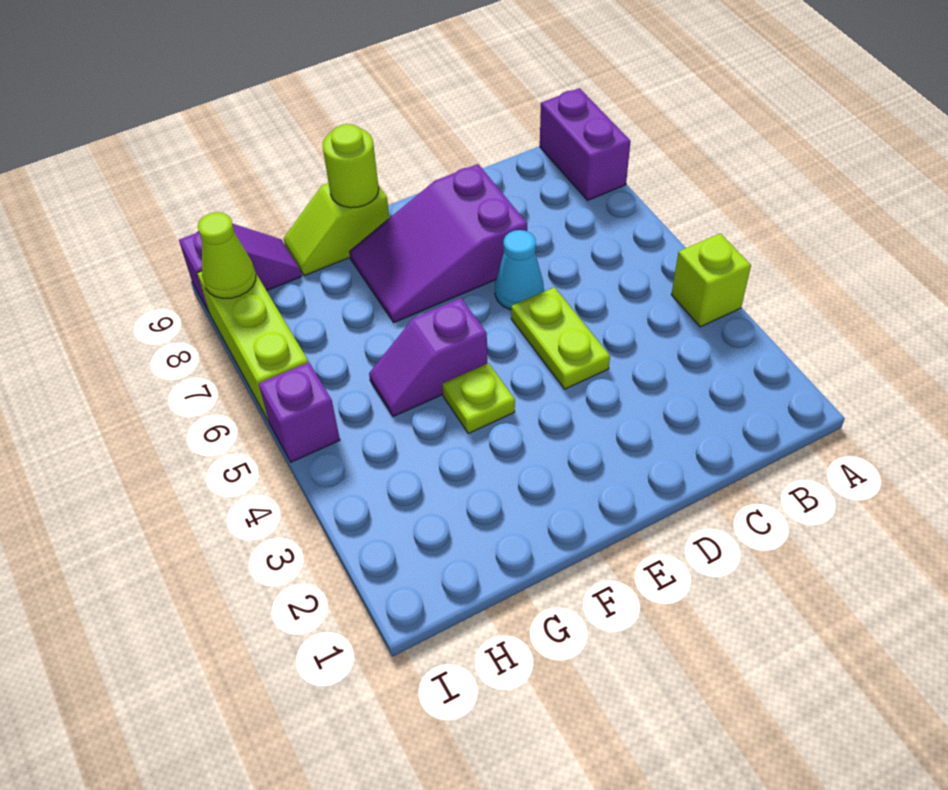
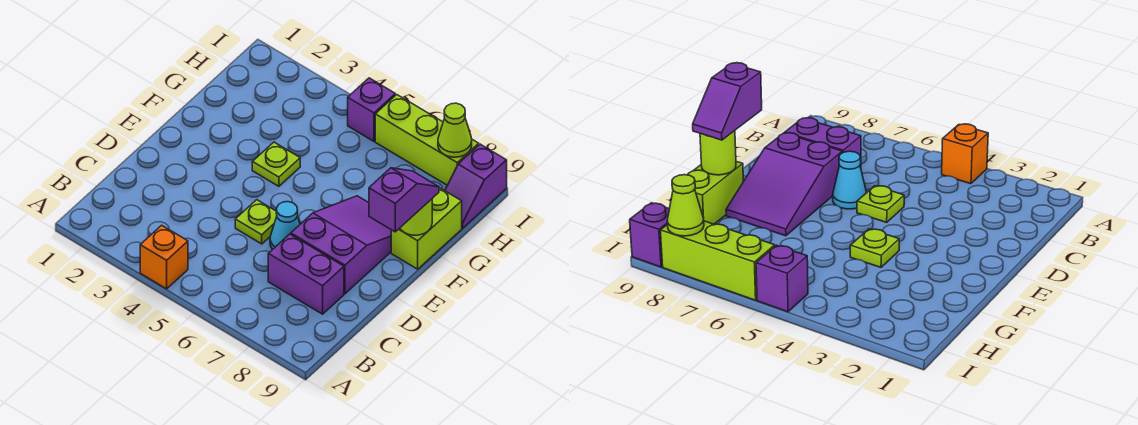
lime 1x1 brick [671,233,751,327] -> orange 1x1 brick [140,225,188,289]
purple 1x2 brick [540,88,631,200] -> purple 1x2 brick moved to [268,234,344,314]
lime 1x2 plate [511,287,610,389] -> lime 1x1 plate [235,200,277,244]
purple 1x2 slope [369,298,487,417] -> purple 1x2 slope moved to [369,168,439,232]
lime 1x2 slope [284,183,389,276] -> lime 1x2 brick [391,188,462,269]

